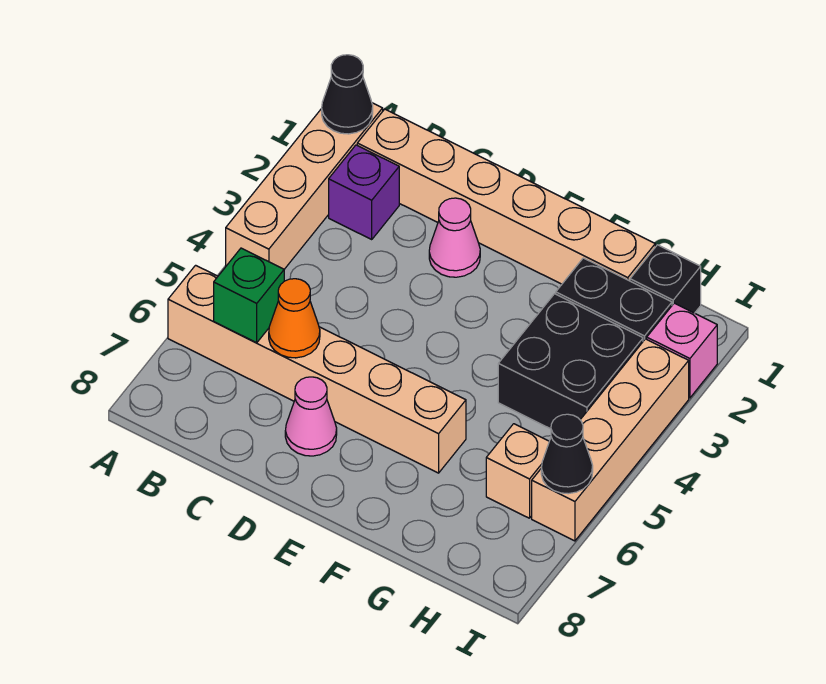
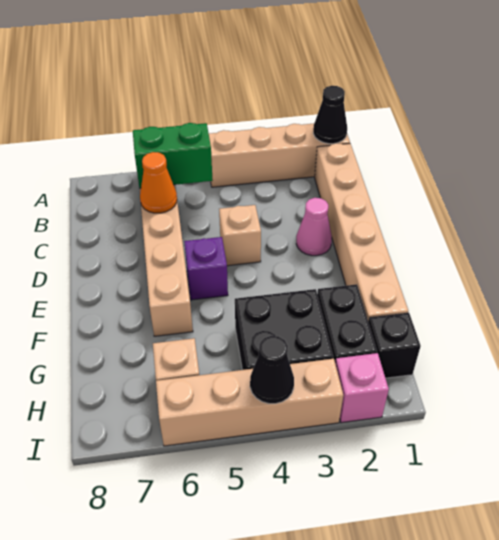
purple 1x1 brick [329,145,399,239] -> purple 1x1 brick moved to [184,237,228,300]
green 1x1 brick [214,248,284,343] -> green 1x2 brick [133,123,213,188]
none -> tan 1x1 brick [219,205,261,266]
pink 1x1 cone [285,377,337,456] -> none
black 1x1 cone [541,414,593,494] -> black 1x1 cone moved to [250,336,294,404]

